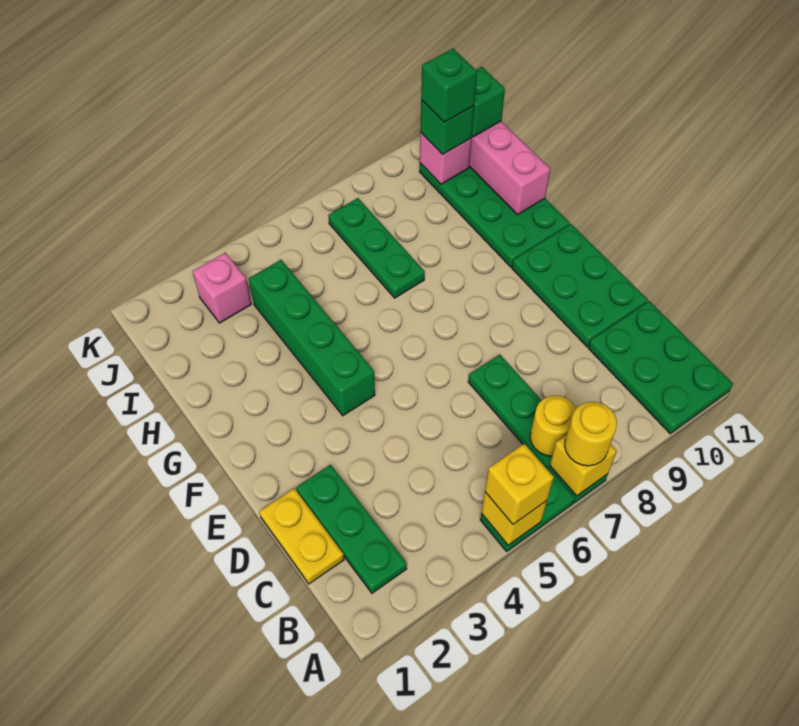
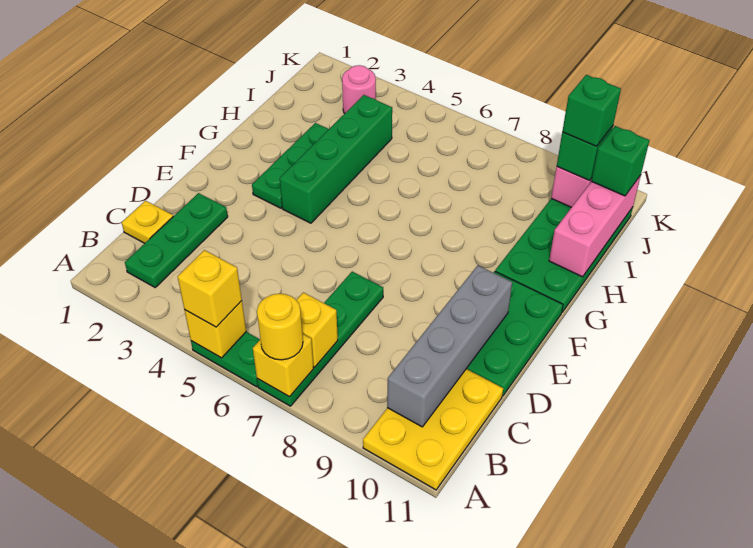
green 2x3 plate [588,301,733,434] -> yellow 2x3 plate [363,369,503,490]
yellow 1x1 round brick [530,395,576,456] -> yellow 1x1 brick [297,292,338,367]
none -> grey 1x4 brick [387,266,512,427]
yellow 1x2 plate [259,488,344,584] -> yellow 1x1 plate [122,201,173,243]
green 1x3 plate [328,198,425,298] -> green 1x3 plate moved to [252,123,329,208]
pink 1x1 brick [193,253,251,323] -> pink 1x1 round brick [342,65,376,114]

